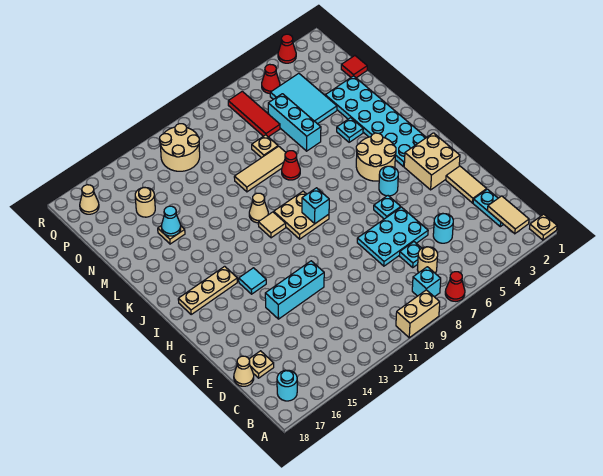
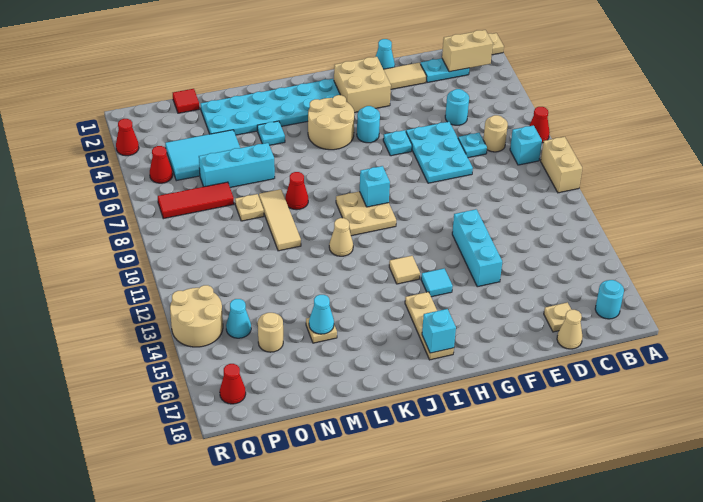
tan 1x2 tile [487,196,529,234] -> tan 1x2 brick [442,30,493,72]
none -> cyan 1x1 cone [376,39,395,69]
none -> cyan 1x1 brick [422,309,456,353]
tan 1x1 tile [258,212,286,238] -> tan 1x1 tile moved to [389,256,420,284]
tan 2x2 round brick [160,124,200,171] -> tan 2x2 round brick moved to [170,285,223,347]
none -> cyan 1x1 cone [226,299,251,338]
tan 1x1 cone [80,185,99,214] -> red 1x1 cone [220,364,246,404]

